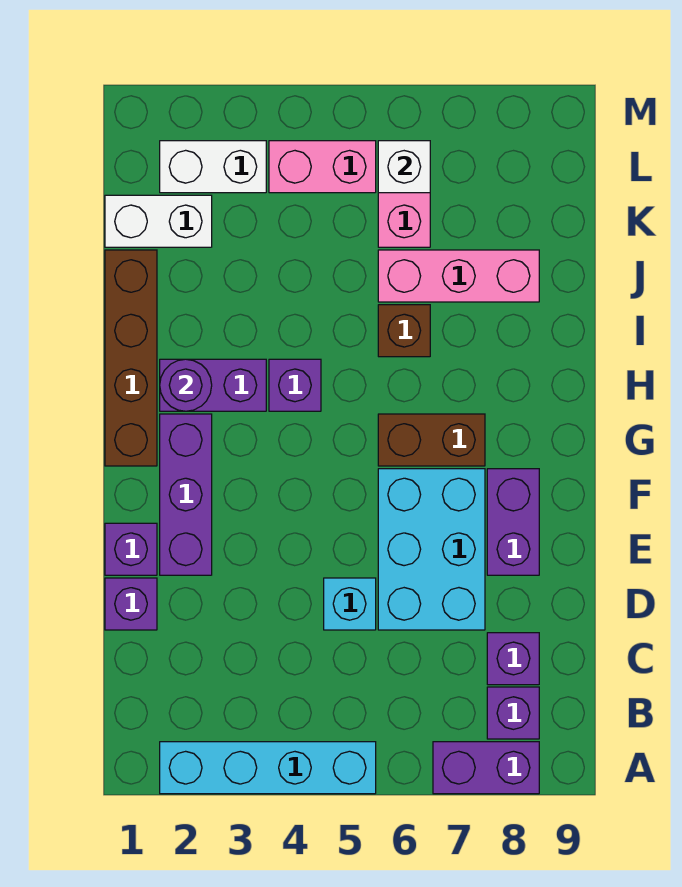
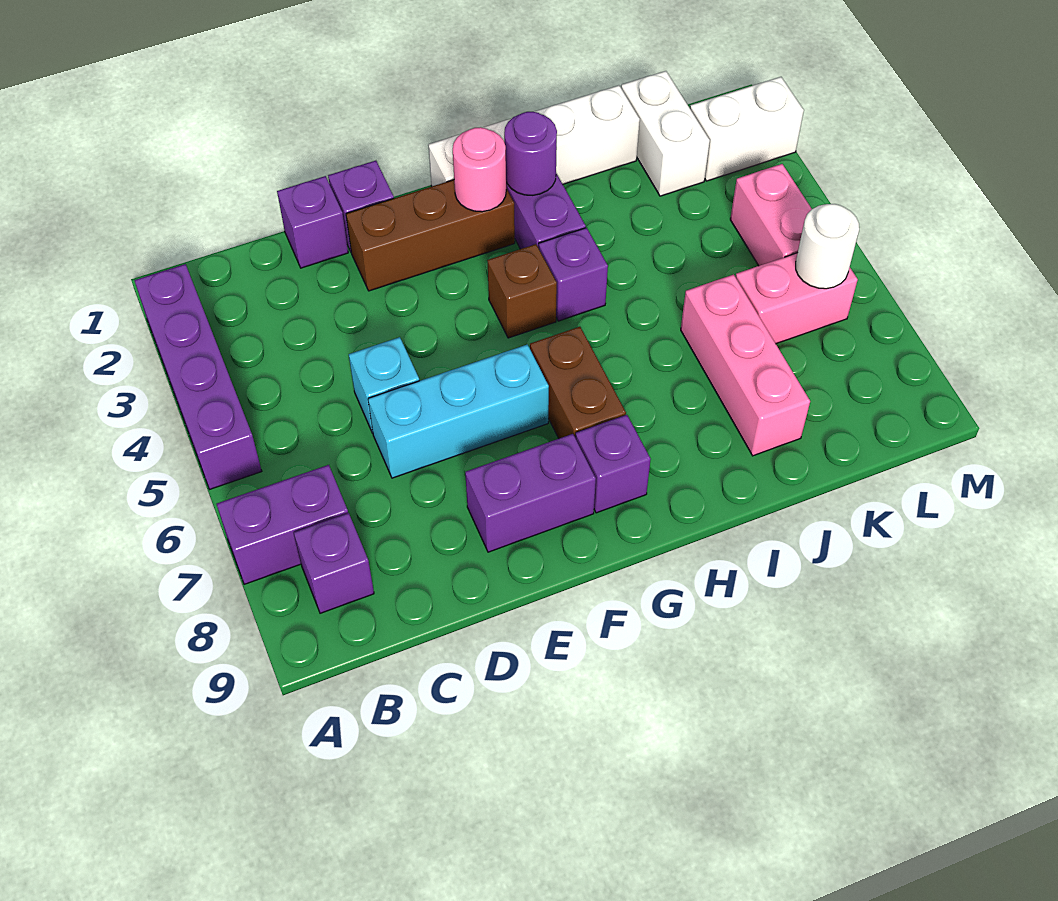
cyan 1x4 brick [160,742,376,794] -> purple 1x4 brick [134,264,262,489]
purple 1x2 brick [433,742,539,794] -> purple 1x2 brick turned to [217,465,348,584]
purple 1x1 brick [487,633,539,685] -> purple 1x1 brick moved to [575,415,651,513]
cyan 2x3 brick [378,469,485,630] -> cyan 1x3 brick [368,345,549,478]
purple 1x3 brick [160,414,212,575] -> brown 1x3 brick [346,180,515,291]
brown 1x4 brick [105,250,157,466] -> white 1x4 brick [428,85,640,186]
none -> pink 1x1 round brick [453,127,506,212]
brown 1x1 brick [378,305,430,357] -> brown 1x1 brick moved to [487,244,557,338]
white 1x2 brick [160,141,266,193] -> white 1x2 brick turned to [690,77,804,181]
white 1x1 brick [378,141,430,193] -> white 1x1 round brick [796,204,859,289]

